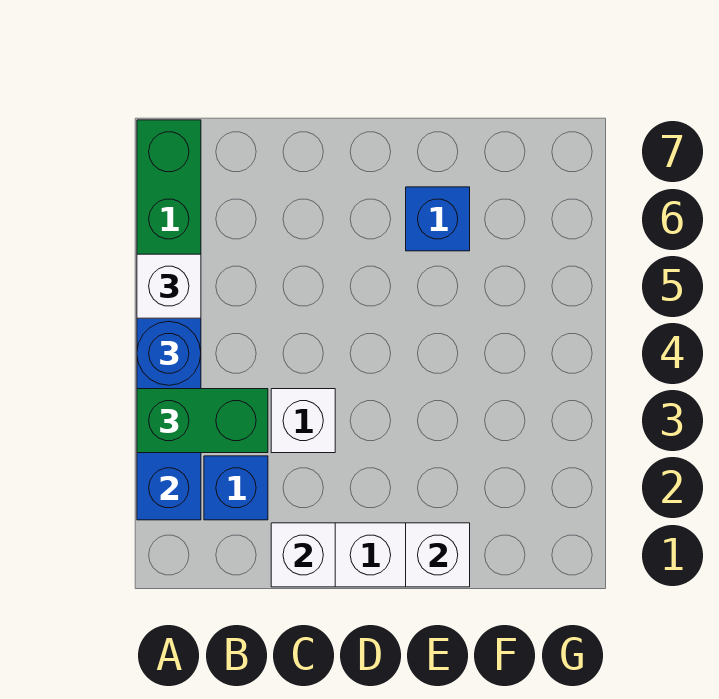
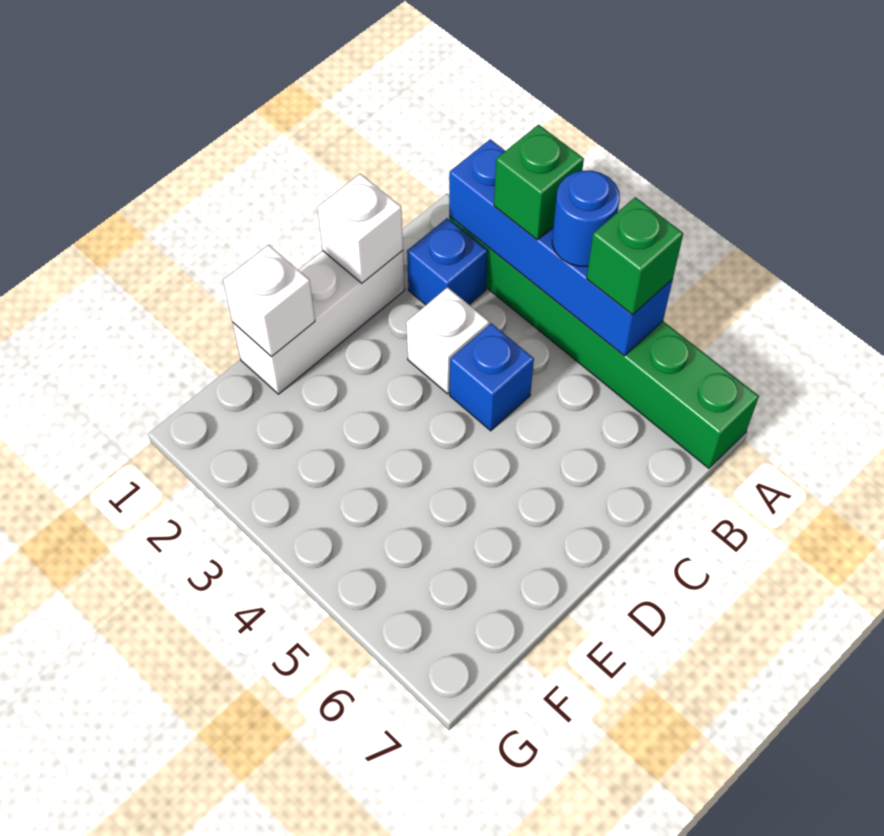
green 1x2 brick [137,389,268,453] -> green 1x1 brick [494,125,584,240]
white 1x1 brick [137,254,201,318] -> green 1x1 brick [587,197,683,315]
blue 1x1 brick [406,187,470,251] -> blue 1x1 brick moved to [450,323,534,431]

